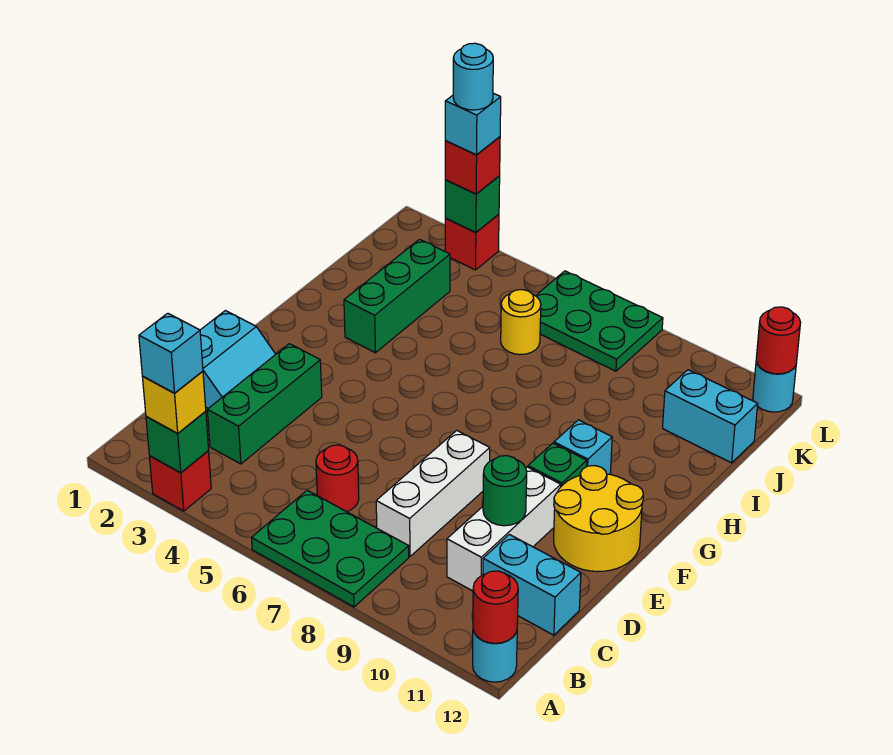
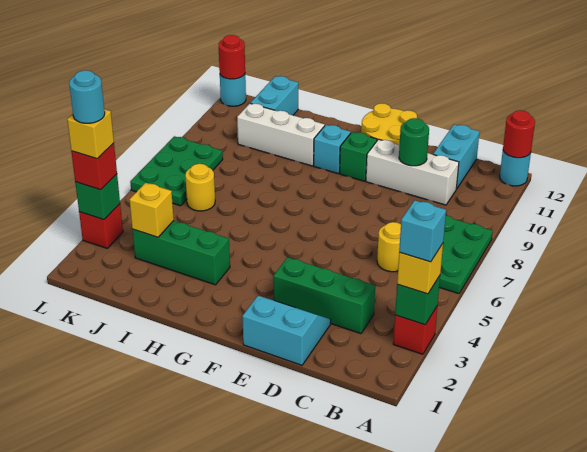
red 1x1 round brick [316,445,359,512] -> yellow 1x1 round brick [377,222,401,272]
white 1x3 brick [376,430,490,556] -> white 1x3 brick moved to [237,103,325,166]
none -> yellow 1x1 brick [130,183,174,237]
cyan 1x1 brick [445,93,501,155] -> yellow 1x1 brick [67,109,114,159]

